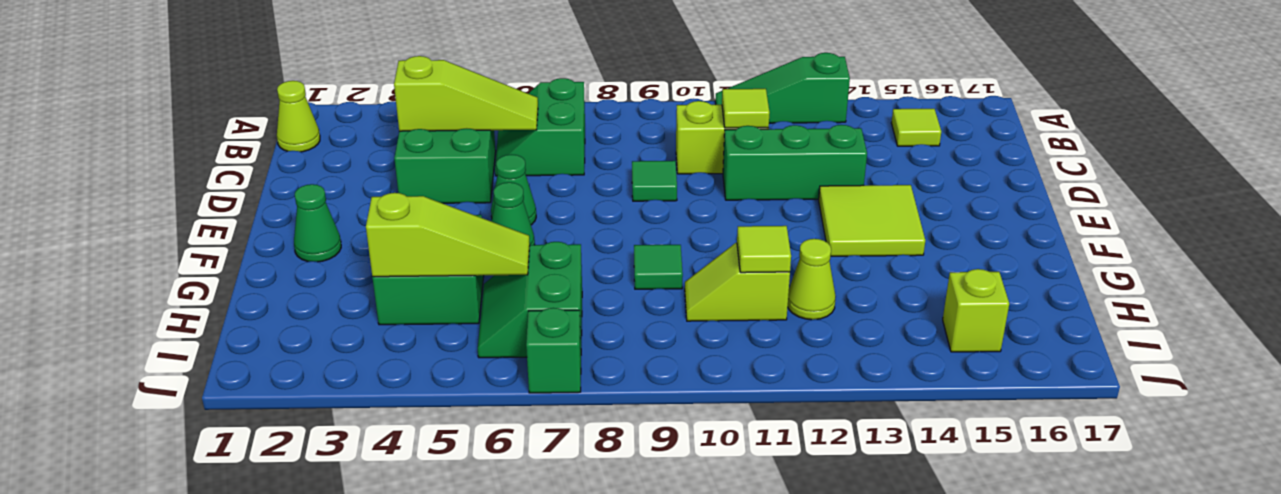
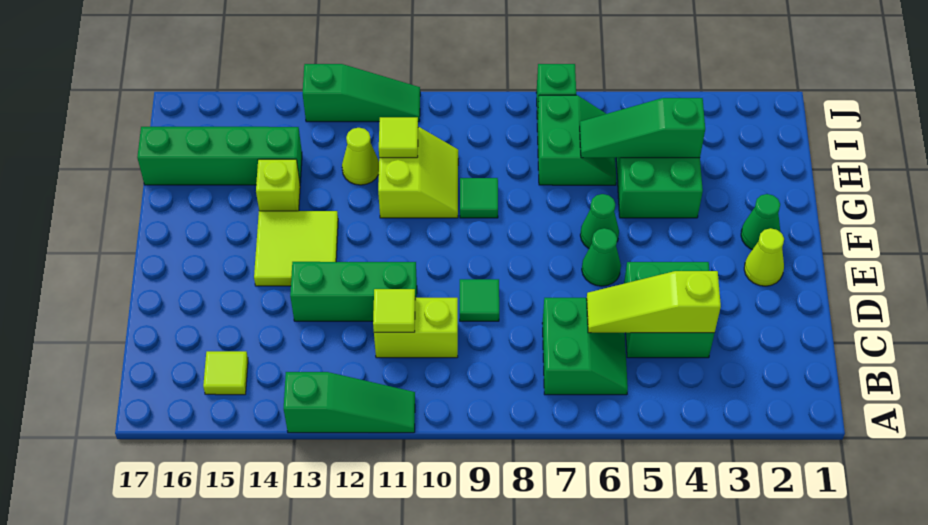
lime 1x1 cone [277,81,320,152] -> lime 1x1 cone moved to [744,228,784,286]
lime 1x3 slope [366,193,530,277] -> green 1x3 slope [580,98,705,158]
lime 1x2 slope [685,243,790,321] -> lime 2x2 slope [378,127,458,218]
none -> green 1x4 brick [137,127,302,185]
lime 1x1 brick [943,269,1009,352] -> lime 1x1 brick moved to [256,159,300,211]
none -> green 1x3 slope [303,64,420,122]

